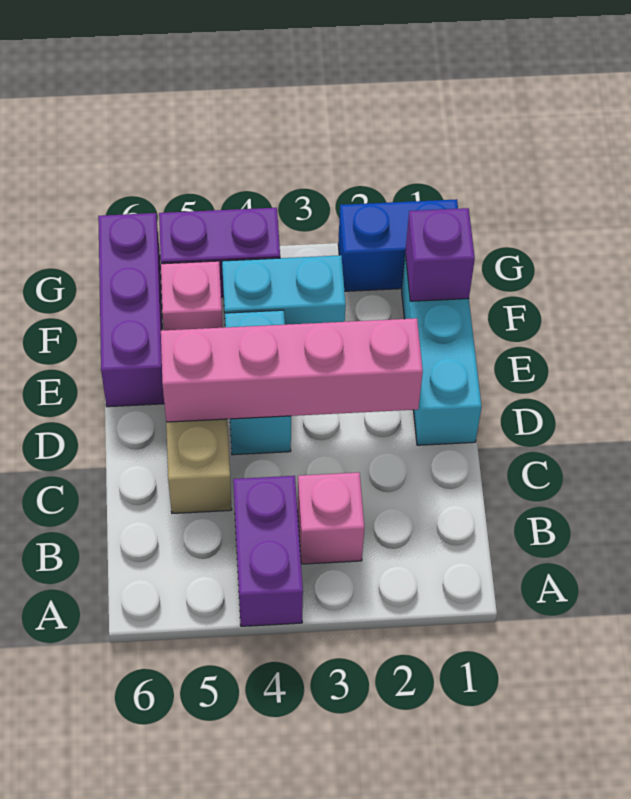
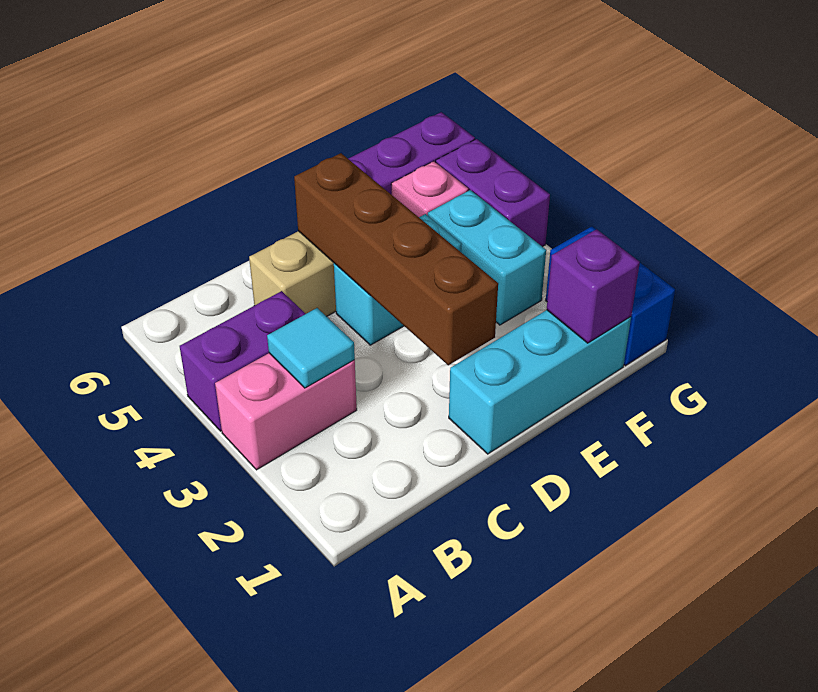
pink 1x1 brick [298,472,364,564] -> pink 1x2 brick [215,353,357,470]
none -> cyan 1x1 tile [267,308,355,388]
pink 1x4 brick [161,318,423,422] -> brown 1x4 brick [294,153,498,365]

